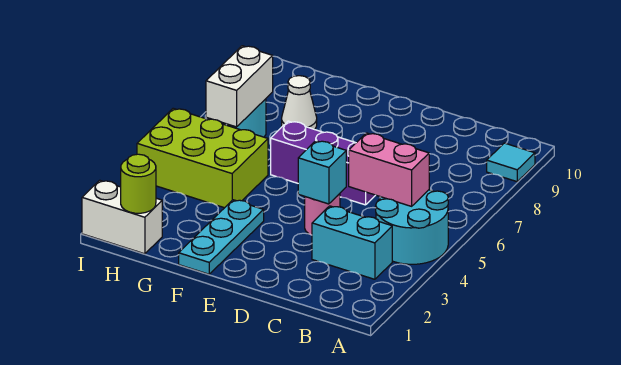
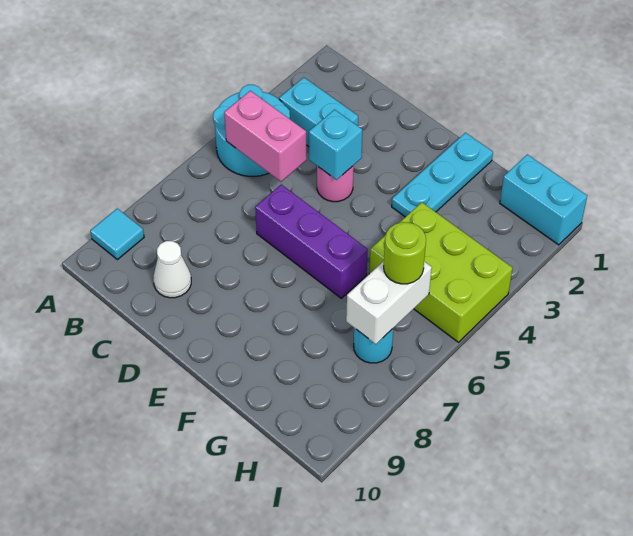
white 1x1 cone [282,76,317,130] -> white 1x1 cone moved to [153,241,191,298]
white 1x2 brick [82,180,162,254] -> cyan 1x2 brick [500,154,587,245]
lime 1x1 round brick [121,154,156,213] -> lime 1x1 round brick moved to [384,222,426,284]

